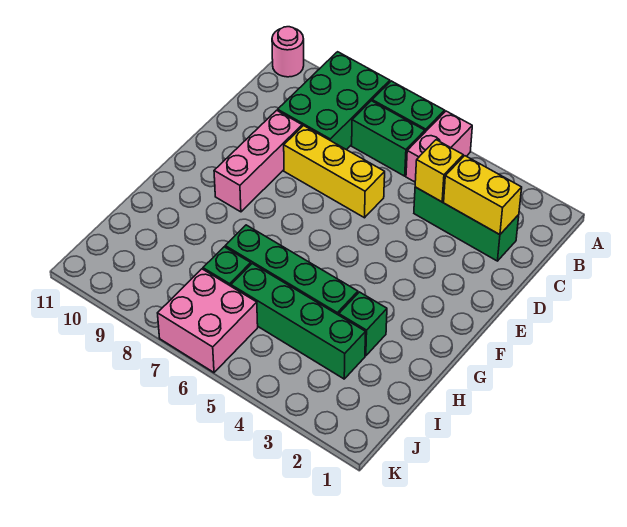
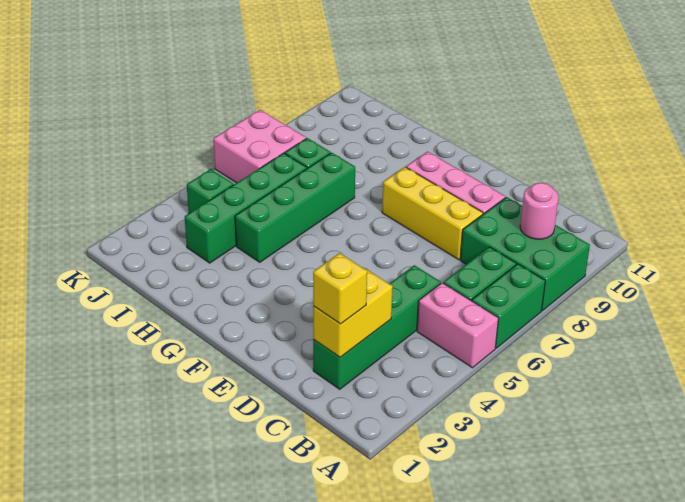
pink 1x1 round brick [272,27,304,77] -> pink 1x1 round brick moved to [520,183,558,239]
green 1x3 brick [414,187,519,261] -> green 1x4 brick [313,265,441,389]
yellow 1x1 brick [415,140,463,202] -> yellow 1x1 brick moved to [313,253,367,324]
yellow 1x3 brick [284,126,385,218] -> yellow 1x3 brick turned to [382,167,483,260]
green 1x1 brick [339,292,387,356] -> green 1x1 brick moved to [187,169,234,213]

